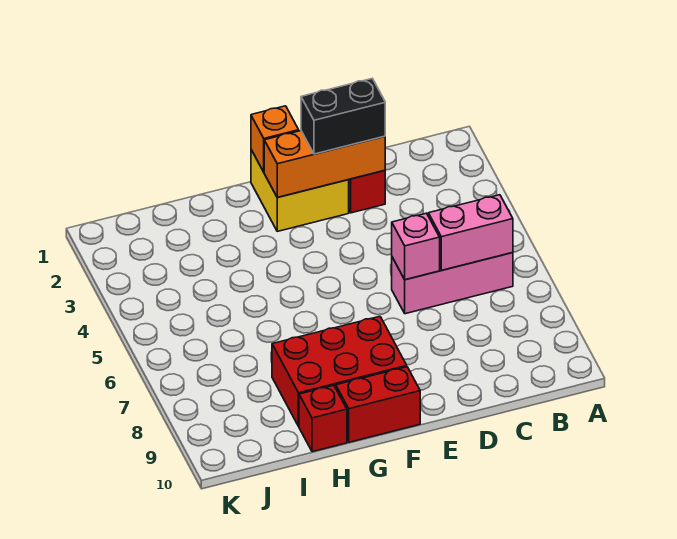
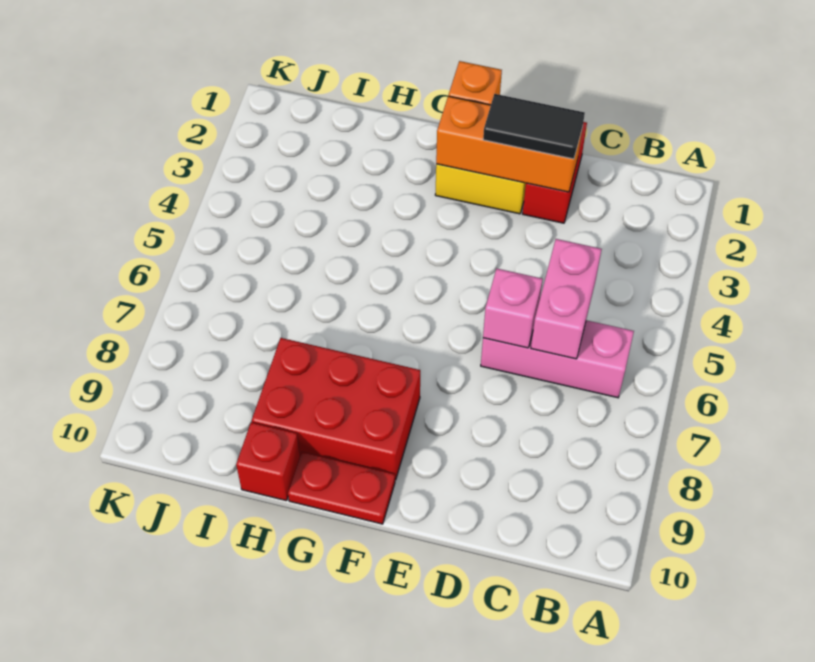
pink 1x2 brick [428,195,513,270] -> pink 1x2 brick turned to [531,239,602,359]
black 1x2 brick [301,78,385,154] -> black 1x2 tile [483,94,585,159]
red 1x2 brick [336,367,420,442] -> red 1x2 plate [288,452,395,524]

